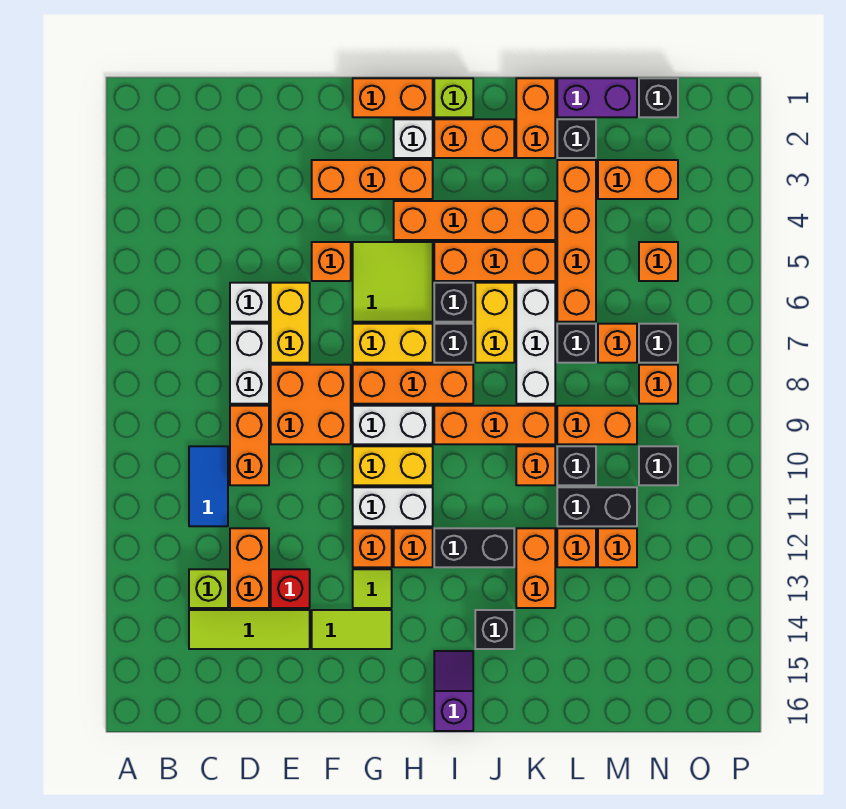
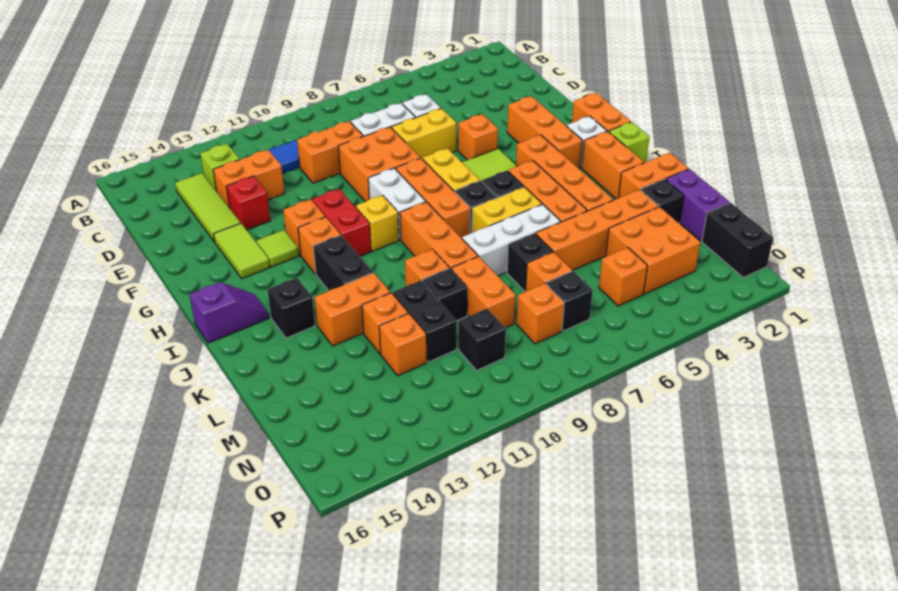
yellow 1x2 brick [353,446,433,485] -> yellow 1x1 brick [356,195,399,251]
white 1x2 brick [353,487,433,526] -> red 1x2 brick [312,189,371,256]
orange 1x2 brick [598,160,678,199] -> orange 2x2 brick [606,207,700,294]
black 1x1 brick [639,78,678,117] -> black 1x2 brick [702,203,773,278]

